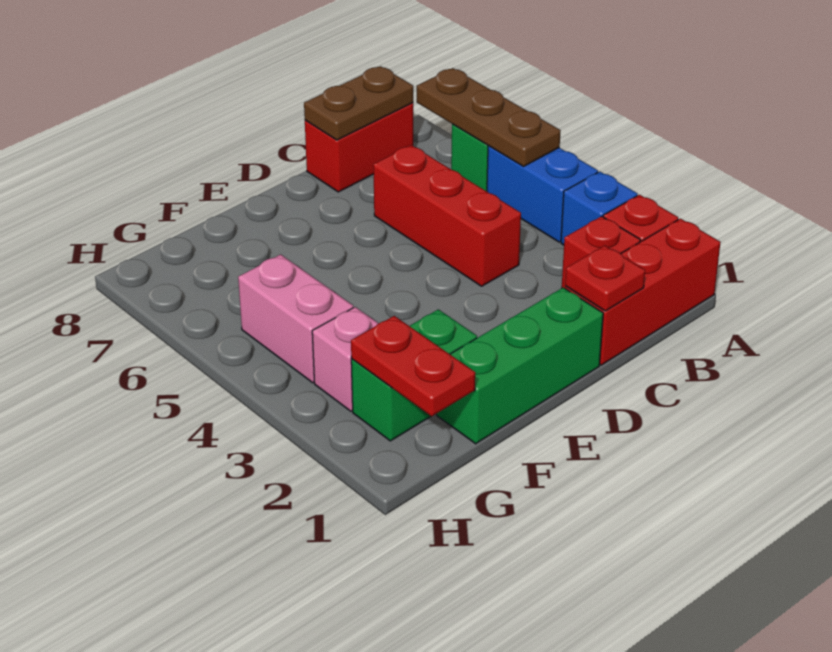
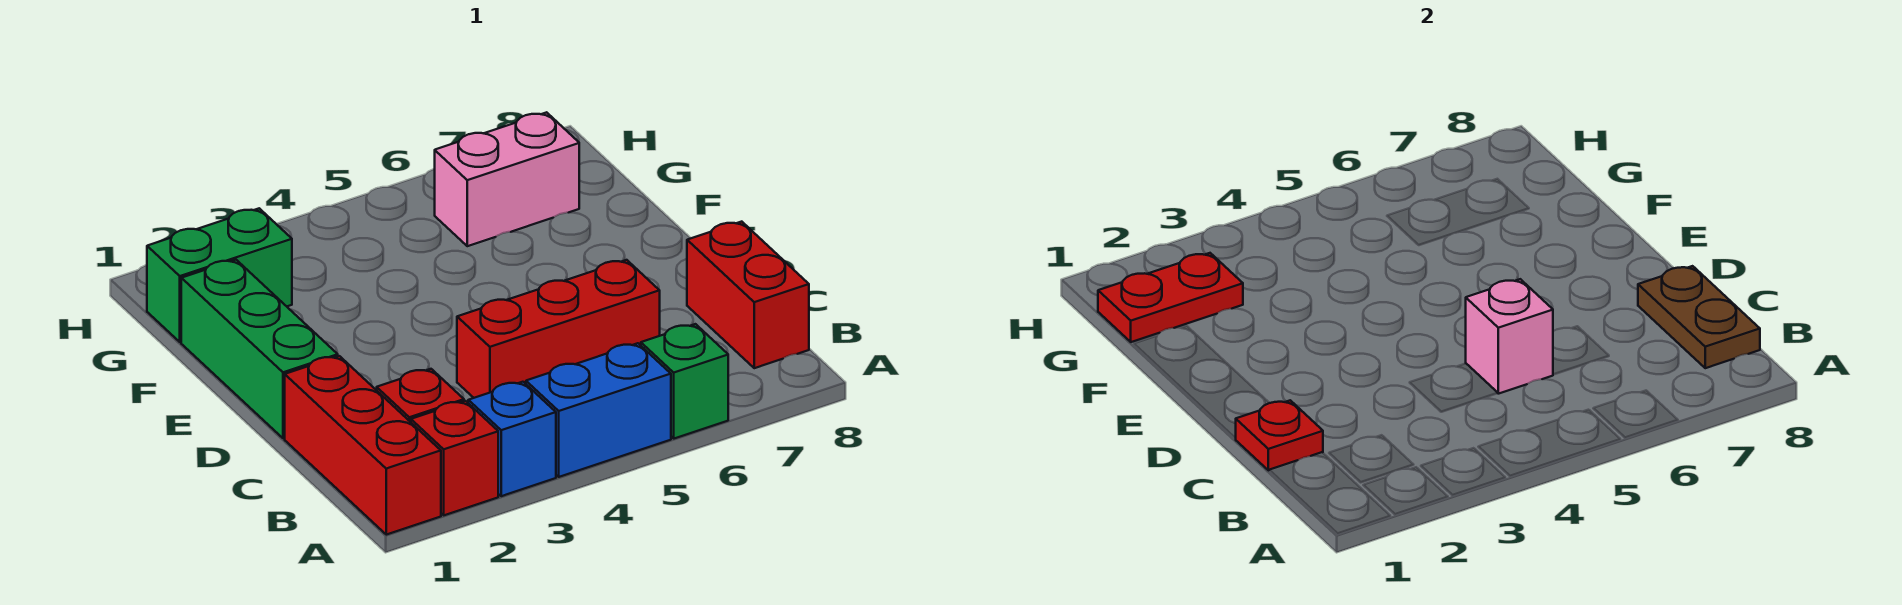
brown 1x3 plate [417,68,561,166] -> none
green 1x2 brick [351,309,477,441] -> green 1x2 brick turned to [147,208,292,342]
pink 1x1 brick [312,307,379,411] -> pink 1x1 brick moved to [1466,279,1553,394]
pink 1x2 brick [238,254,353,383] -> pink 1x2 brick moved to [435,112,579,246]

